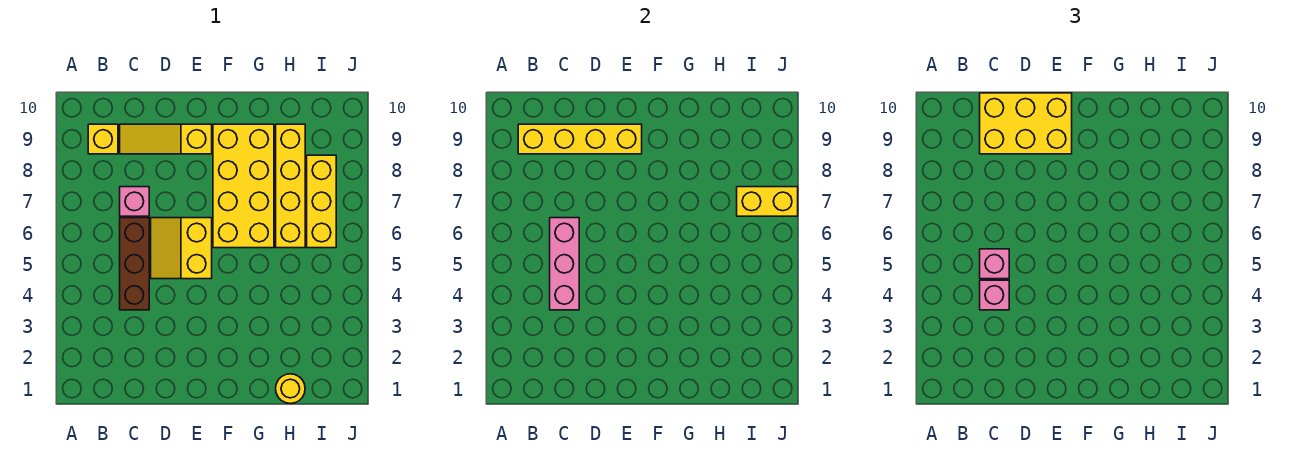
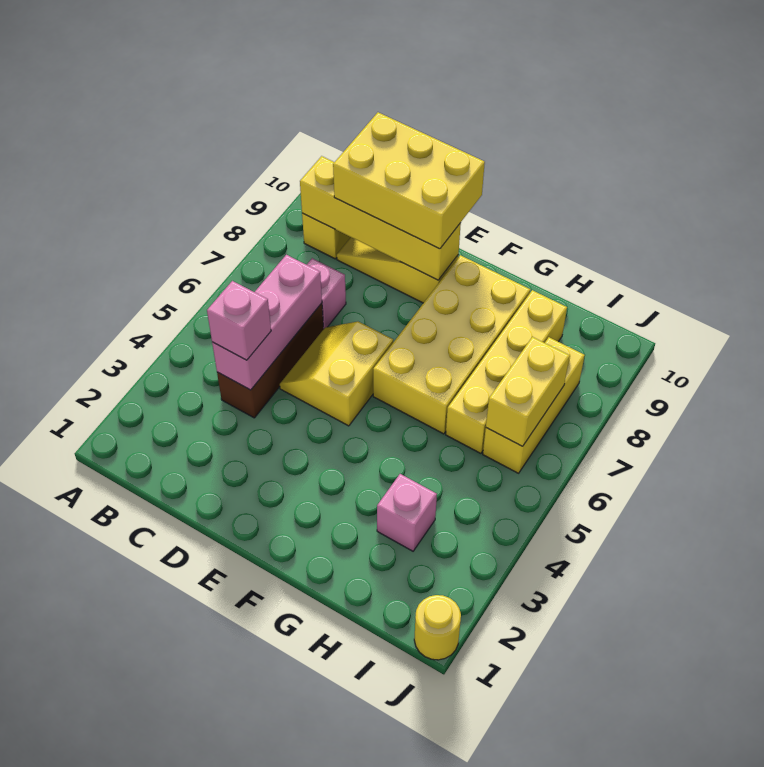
pink 1x1 brick [980,249,1009,279] -> pink 1x1 brick moved to [377,474,437,551]
yellow 1x1 round brick [276,374,305,404] -> yellow 1x1 round brick moved to [414,595,461,660]
yellow 1x2 brick [737,187,798,216] -> yellow 1x2 brick turned to [486,337,570,446]

